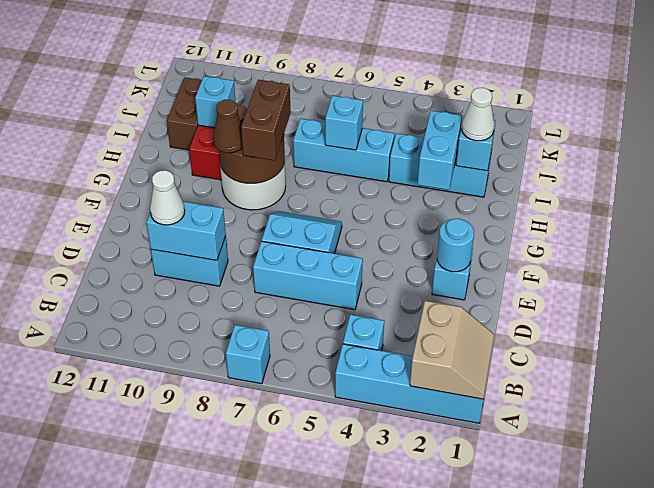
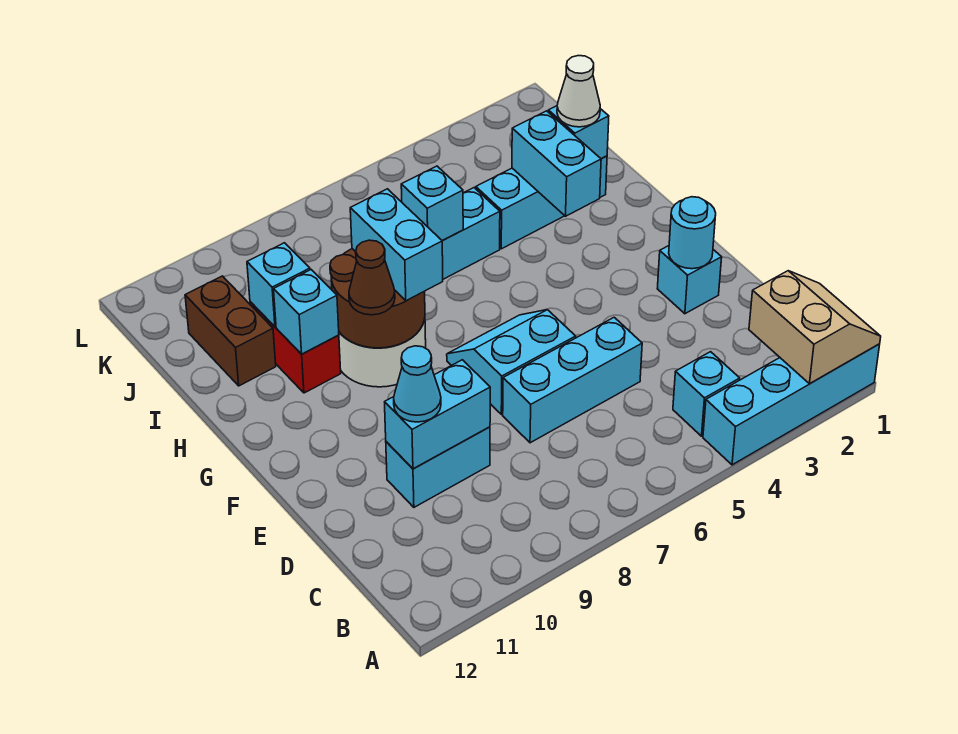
cyan 1x1 brick [226,325,270,384] -> cyan 1x1 brick moved to [274,270,339,354]
white 1x1 cone [150,170,185,225] -> cyan 1x1 cone [394,346,441,422]
brown 1x2 brick [241,80,291,160] -> cyan 1x2 brick [350,189,443,301]

